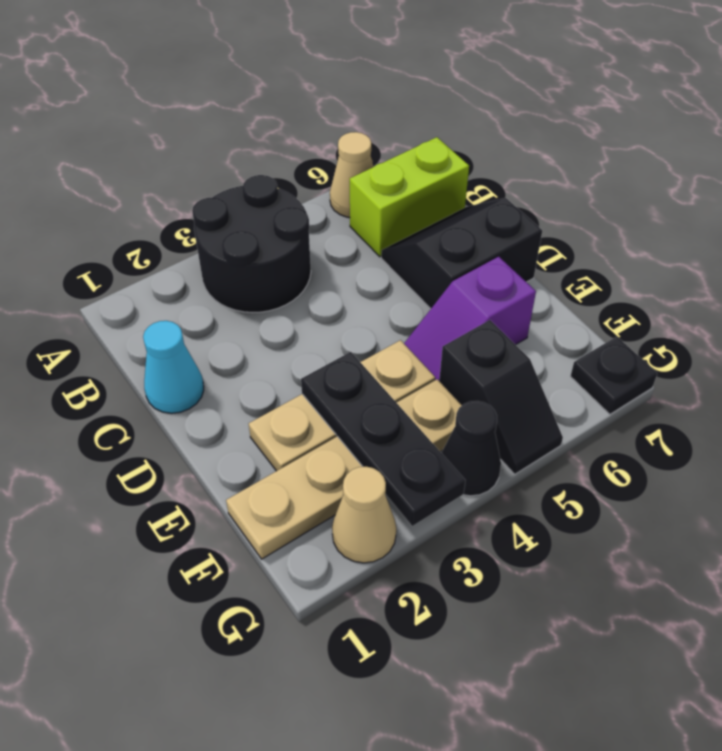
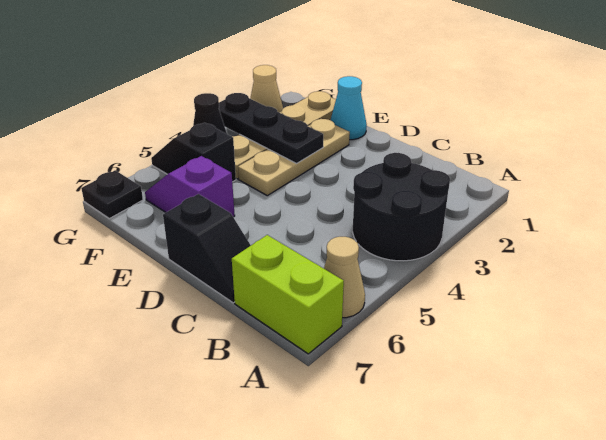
lime 1x2 brick [350,137,469,257] -> lime 1x2 brick turned to [232,235,344,354]
cyan 1x1 cone [143,321,204,413] -> cyan 1x1 cone moved to [331,76,367,140]
black 2x2 slope [381,198,542,309] -> black 1x2 slope [163,194,251,303]
purple 1x2 slope [404,257,536,381] -> purple 1x2 slope turned to [145,156,235,217]

